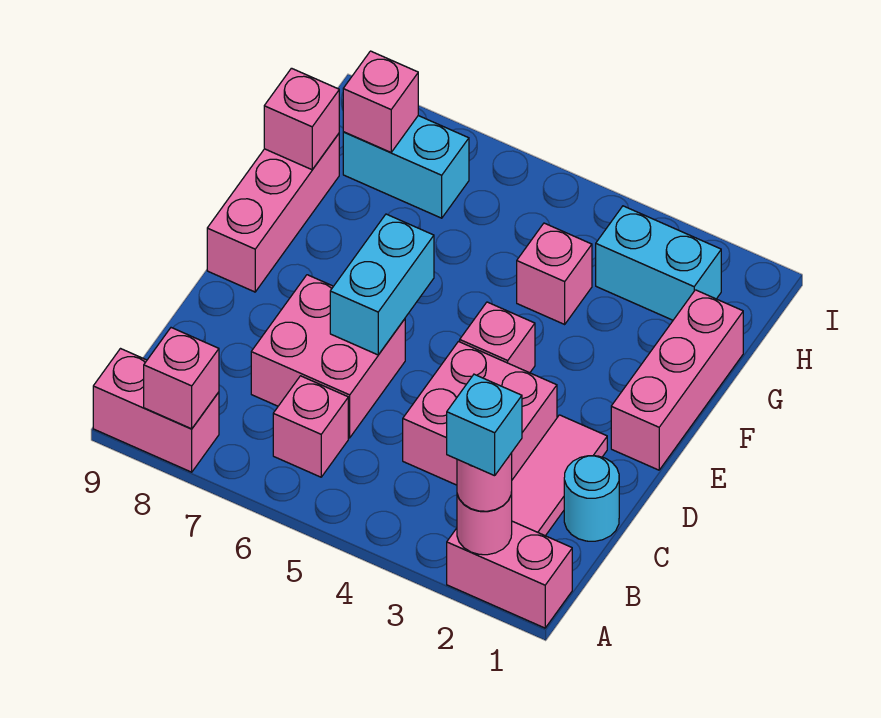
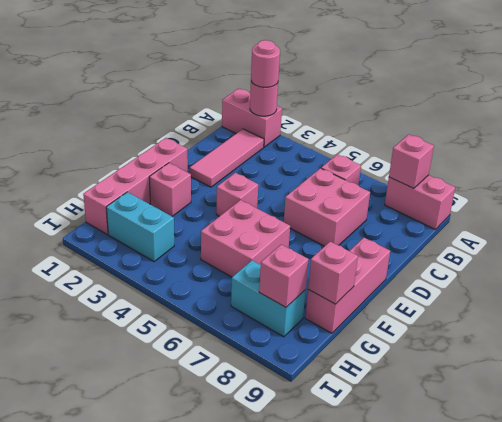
cyan 1x1 brick [447,374,522,476] -> none
cyan 1x1 round brick [564,456,619,541] -> none
pink 2x2 brick [403,342,557,485] -> pink 2x2 brick moved to [201,200,290,277]
cyan 1x2 brick [330,214,434,355] -> none
pink 1x3 brick [611,290,743,470] -> pink 1x4 brick [83,138,188,234]
pink 1x1 brick [517,223,592,324] -> pink 1x1 brick moved to [149,163,191,216]

